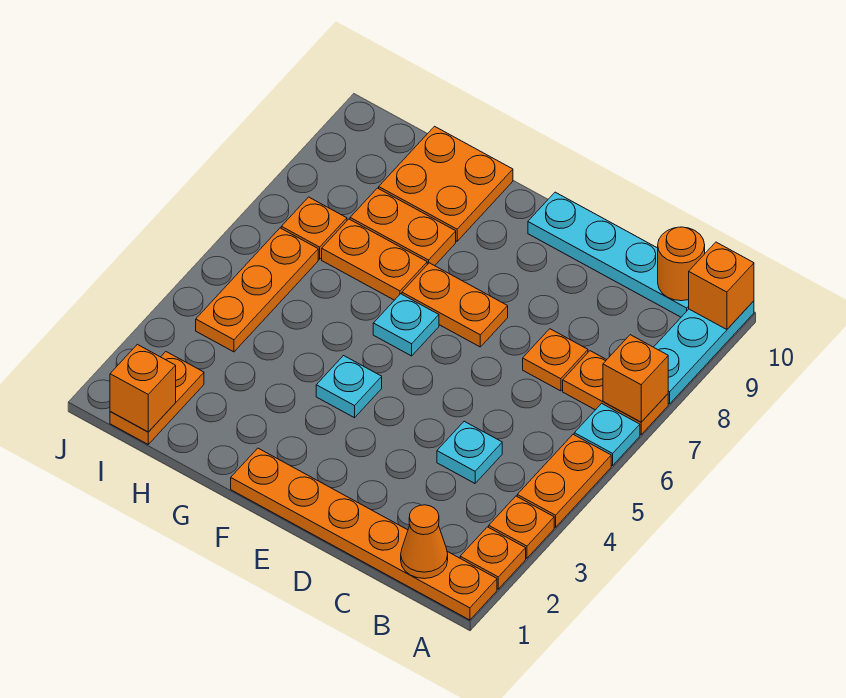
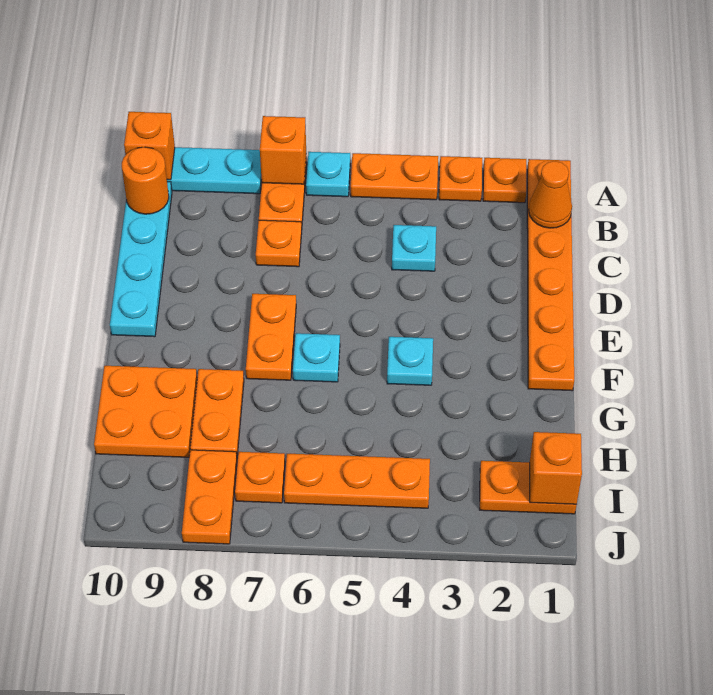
orange 1x2 plate [322,219,427,300] -> orange 1x2 plate moved to [182,450,237,544]

